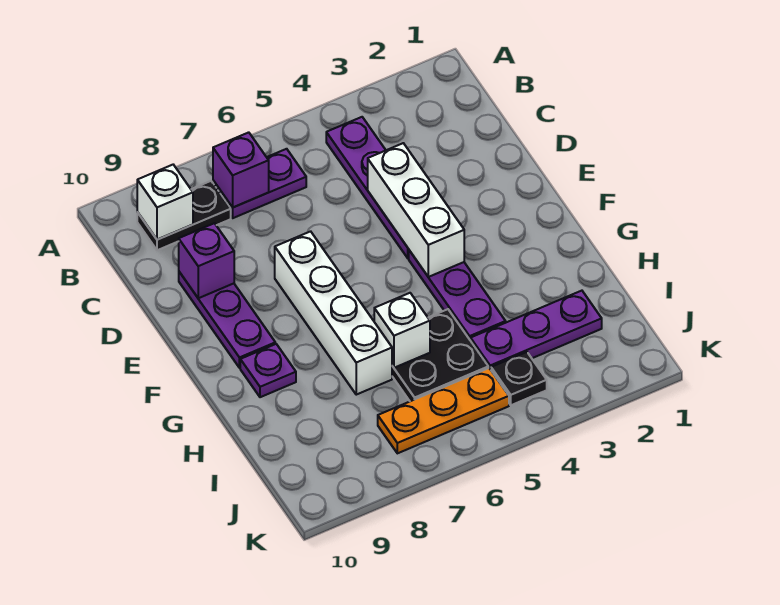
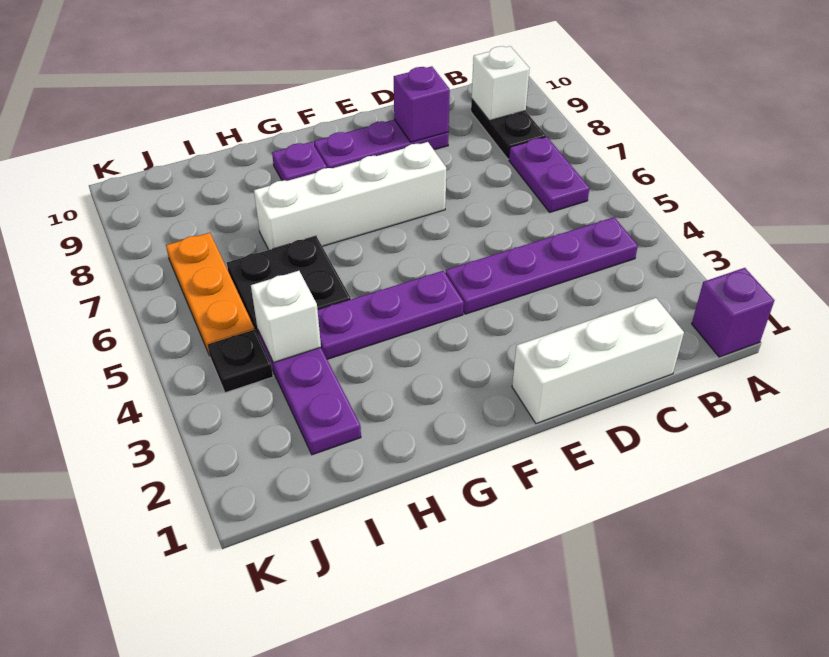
purple 1x1 brick [213,132,269,207] -> purple 1x1 brick moved to [692,268,774,357]
white 1x3 brick [368,143,464,277] -> white 1x3 brick moved to [512,298,684,424]
white 1x1 brick [374,293,430,368] -> white 1x1 brick moved to [251,271,321,363]

